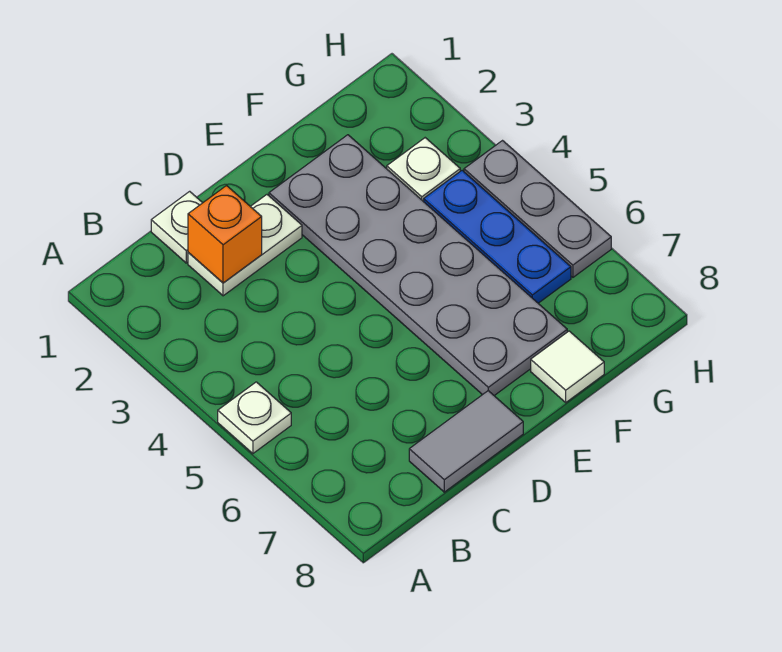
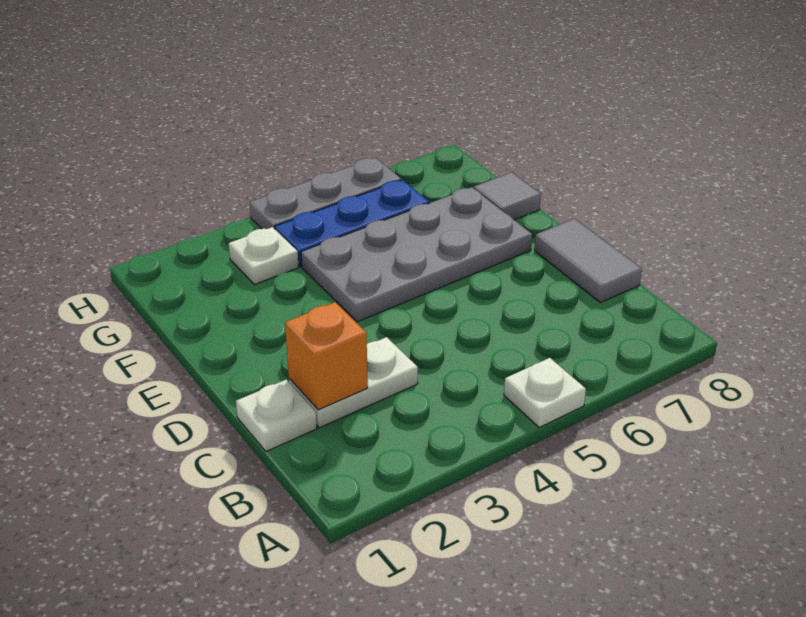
white 1x2 plate [188,195,302,296] -> white 1x2 plate turned to [289,337,418,428]
grey 2x6 plate [269,135,567,395] -> grey 2x4 plate [301,187,532,322]
white 1x1 tile [531,331,604,402] -> grey 1x1 tile [474,172,541,220]

